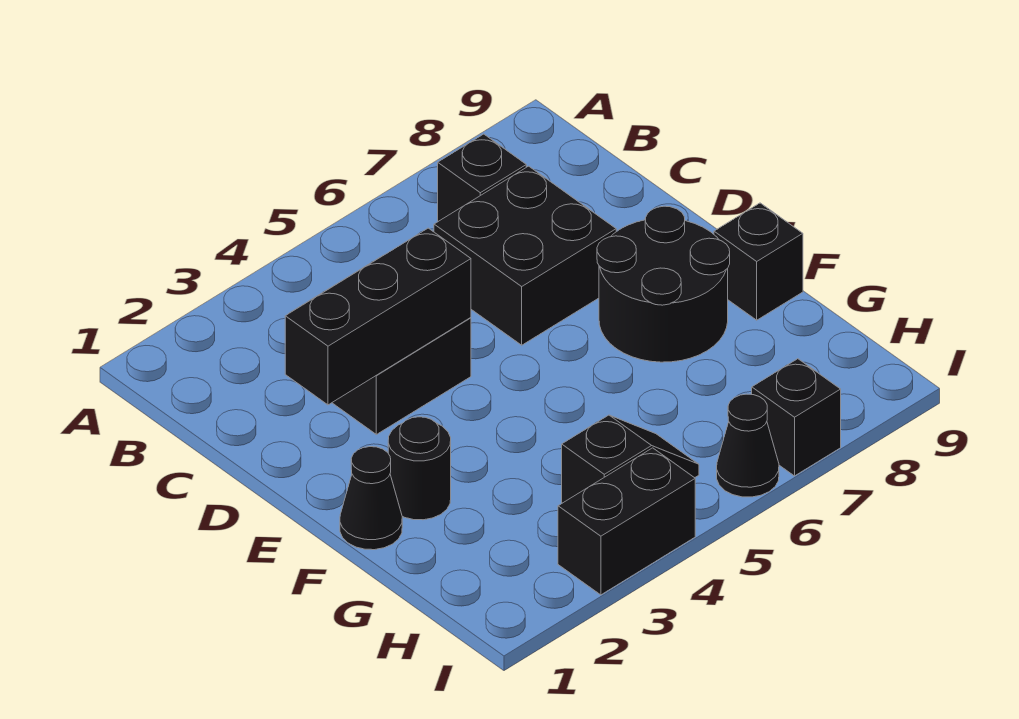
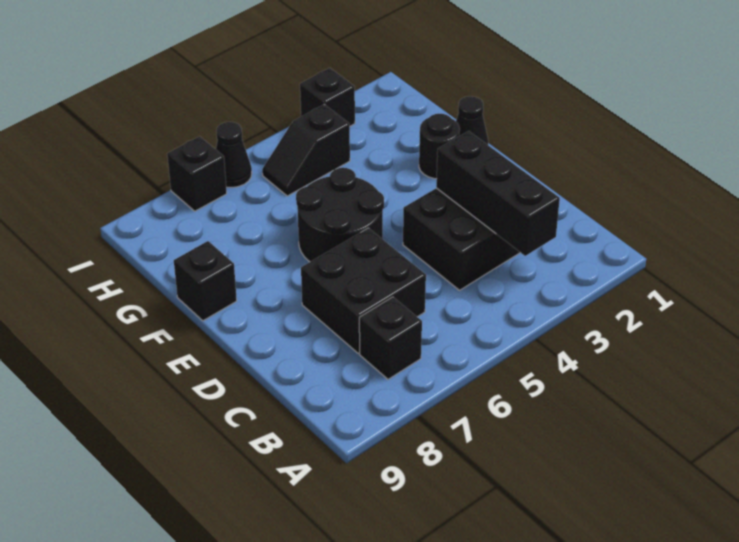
black 1x3 brick [285,228,471,405] -> black 1x3 brick turned to [436,131,560,256]
black 2x2 round brick [597,206,730,362] -> black 2x2 round brick moved to [296,168,384,262]
black 1x2 brick [558,448,695,595] -> black 1x1 brick [300,68,355,126]

